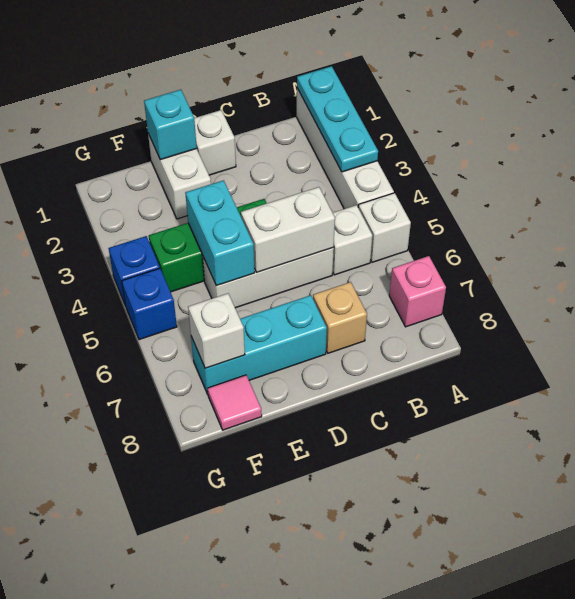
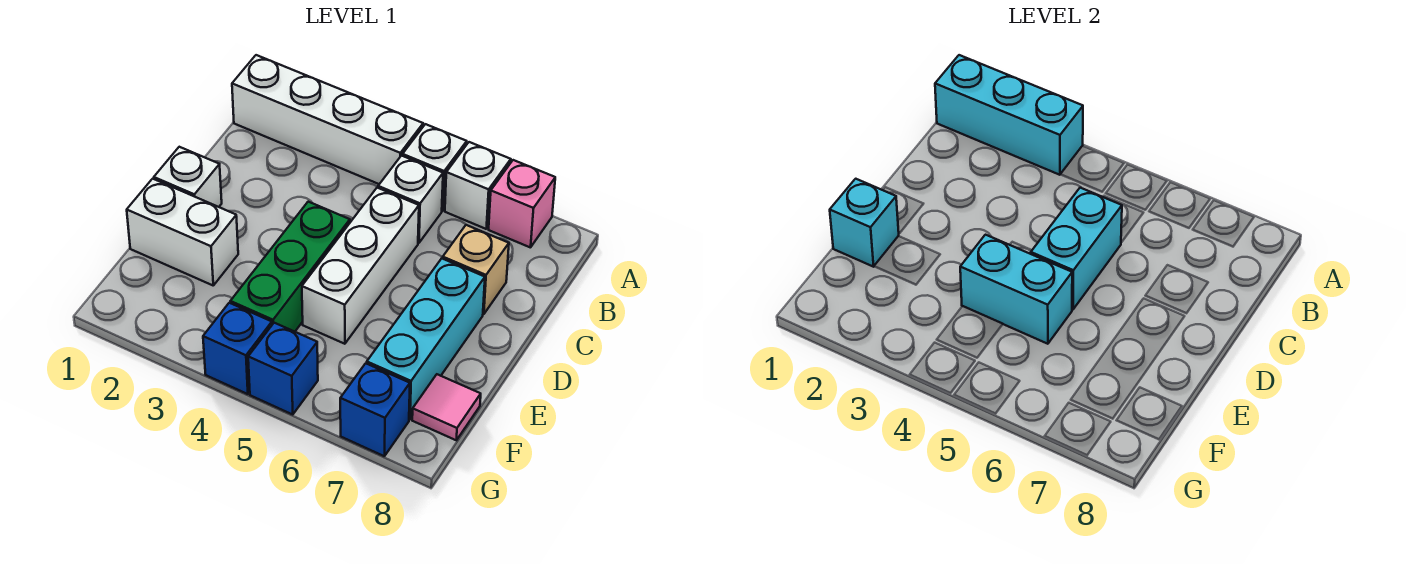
cyan 1x3 plate [297,66,378,172] -> cyan 1x3 brick [935,55,1083,175]
white 1x2 brick [241,187,335,272] -> cyan 1x2 brick [1031,188,1122,309]
white 1x1 brick [188,293,245,368] -> white 1x1 brick moved to [445,142,511,229]
none -> blue 1x1 brick [340,363,410,456]

